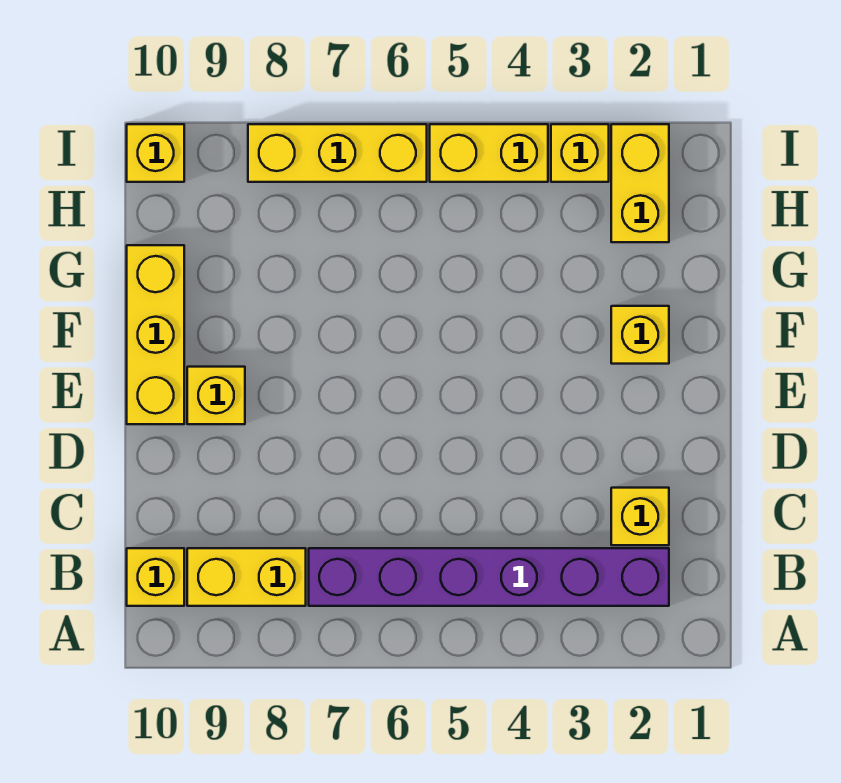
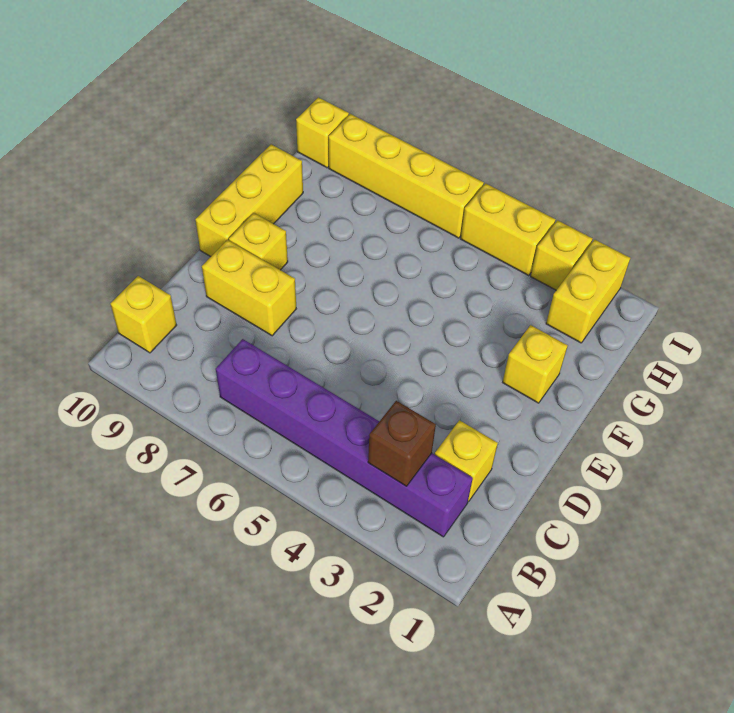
none -> brown 1x1 brick [368,401,436,486]
yellow 1x2 brick [187,548,306,606] -> yellow 1x2 brick moved to [202,240,296,336]
yellow 1x3 brick [248,124,427,182] -> yellow 1x4 brick [328,114,484,238]

